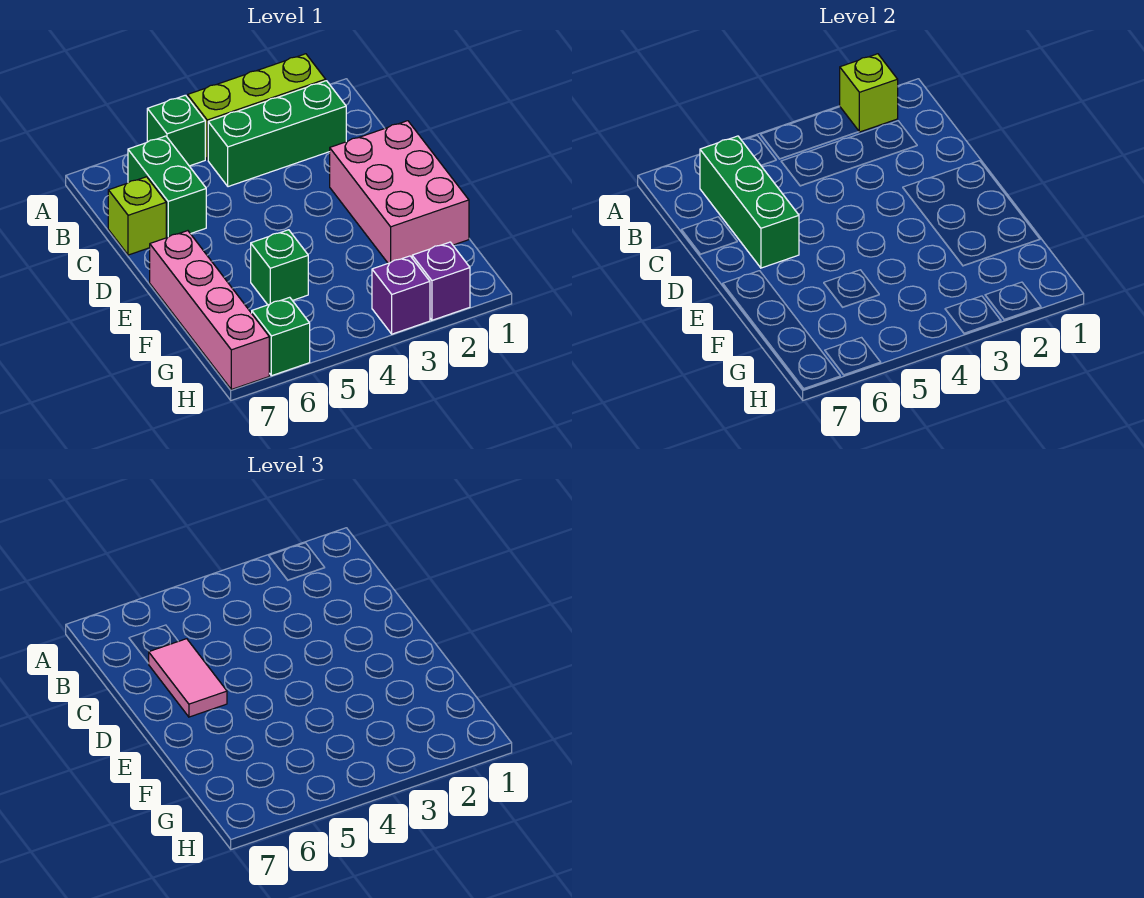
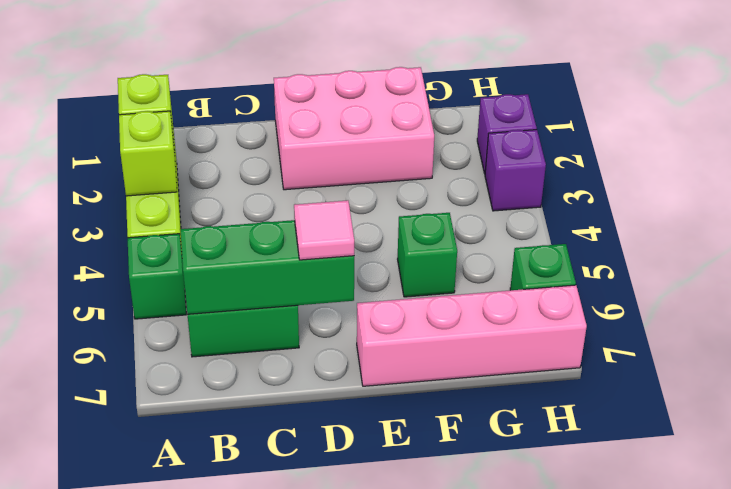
green 1x3 brick [208,81,346,187] -> none
pink 1x2 tile [149,639,227,717] -> pink 1x1 tile [294,200,354,260]
lime 1x1 brick [108,177,166,255] -> lime 1x1 brick moved to [119,111,177,196]

